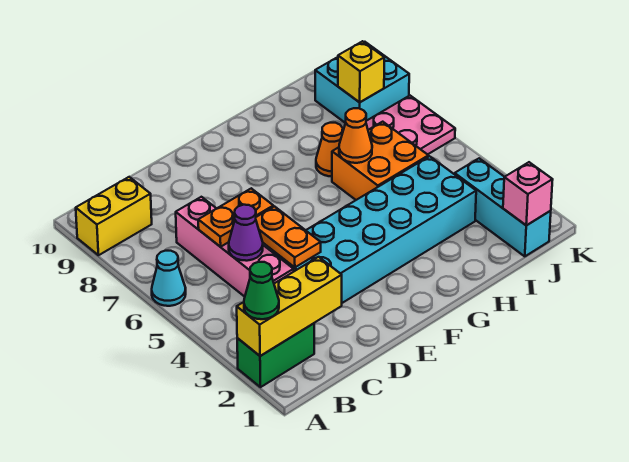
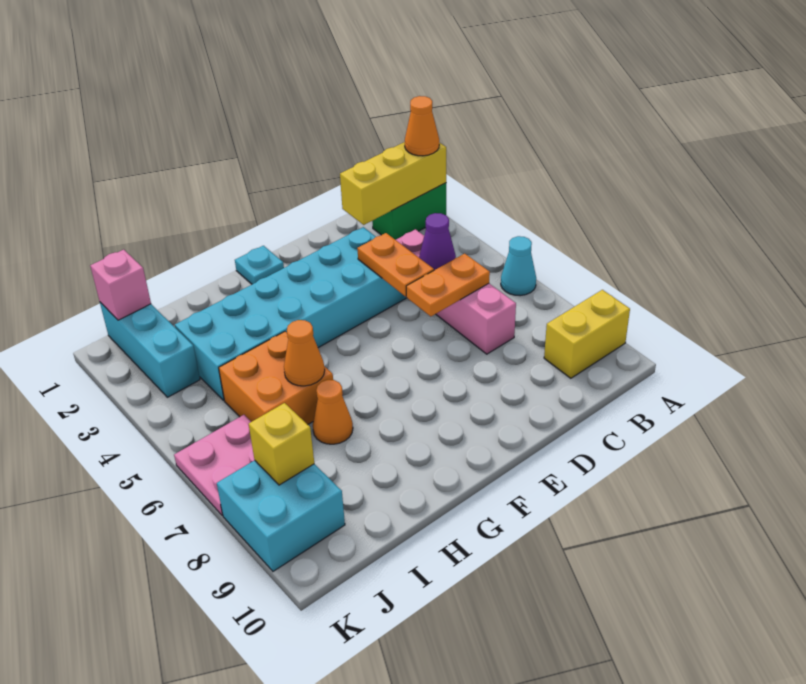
green 1x1 cone [244,262,279,319] -> orange 1x1 cone [405,96,439,156]
none -> cyan 1x1 plate [235,246,284,284]

